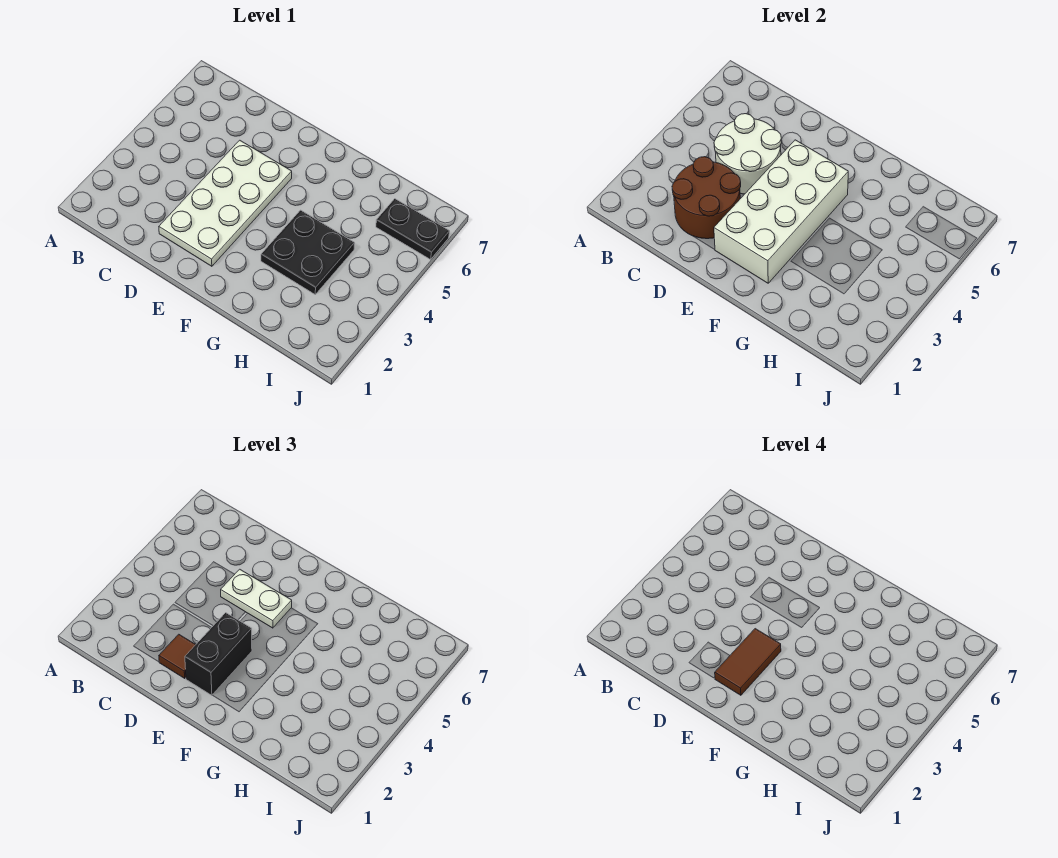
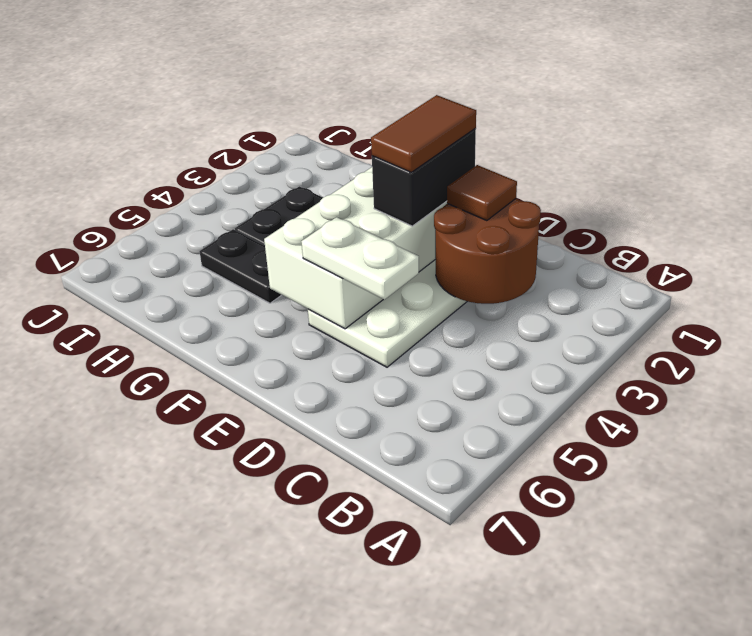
white 2x2 round brick [714,114,782,194] -> none
black 1x2 plate [376,199,450,259] -> black 1x2 plate moved to [199,229,281,303]

